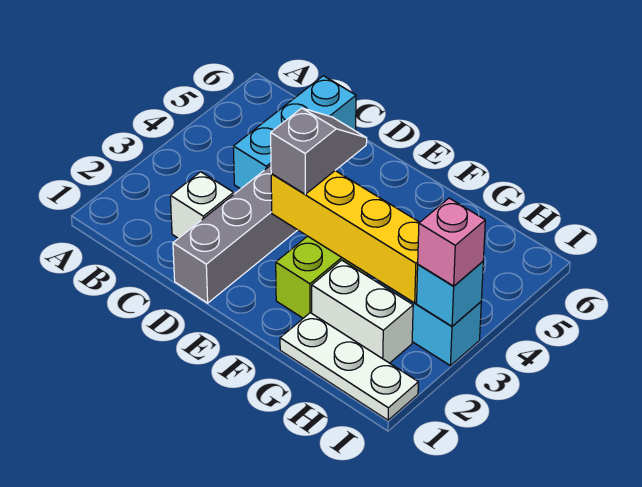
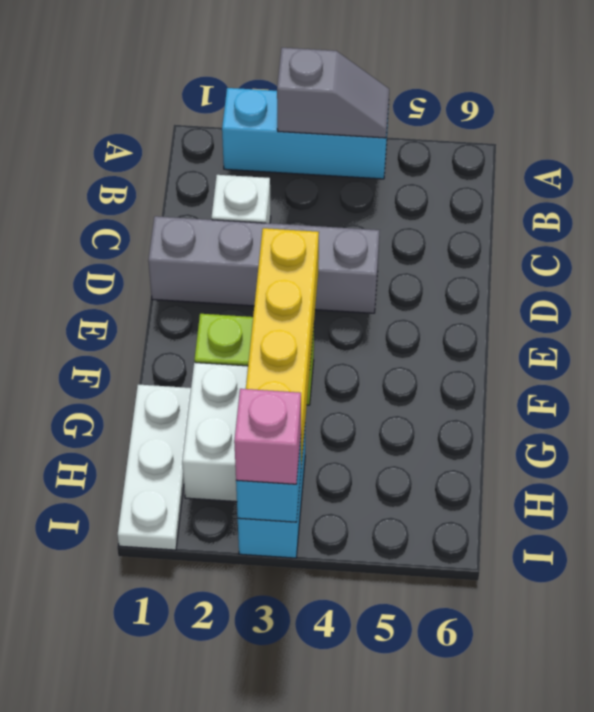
cyan 1x3 brick [233,76,356,189] -> cyan 1x3 brick moved to [222,88,389,179]
grey 1x2 slope [271,108,367,194] -> grey 1x2 slope moved to [277,48,389,138]

